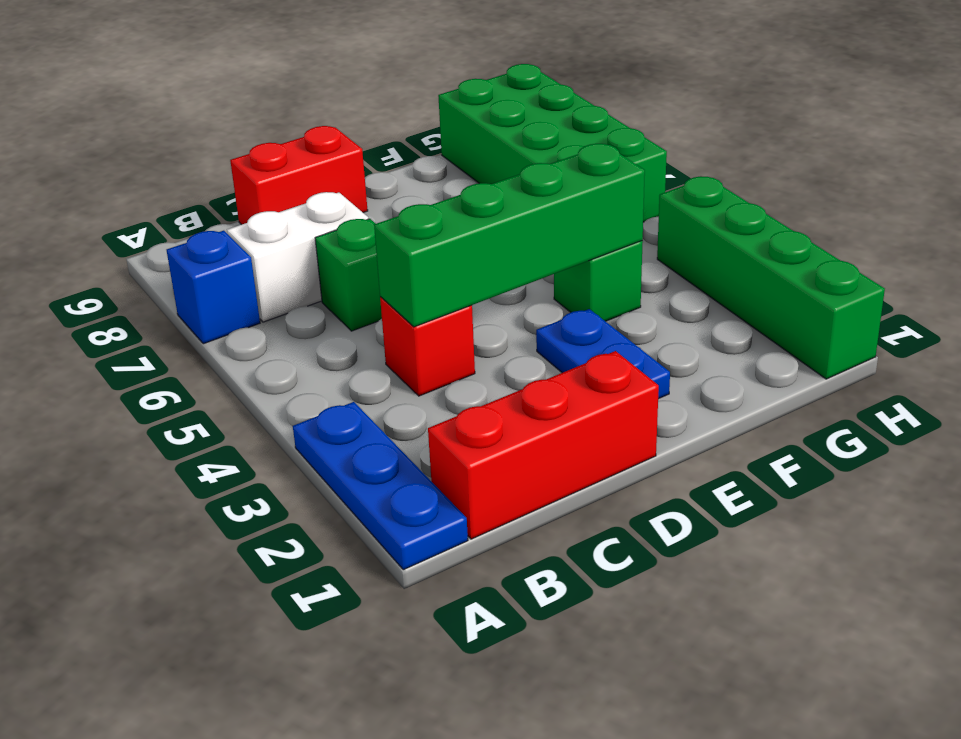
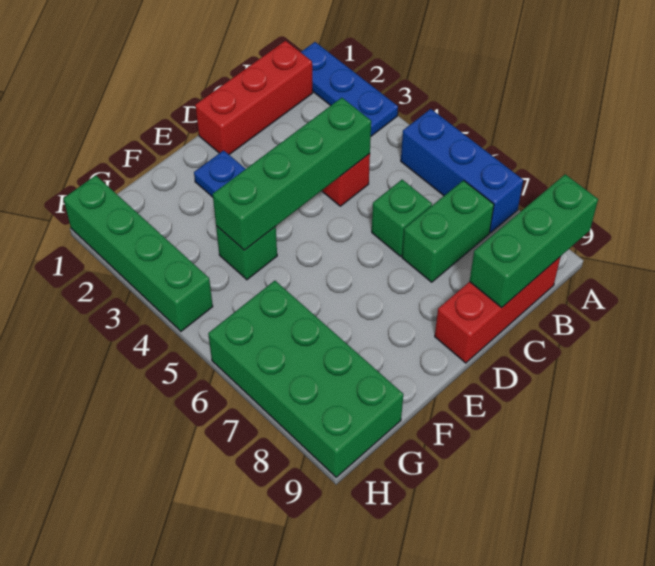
blue 1x1 brick [167,231,260,344] -> blue 1x3 brick [401,109,523,233]
none -> green 1x3 brick [470,174,598,307]
white 1x2 brick [227,192,369,322] -> green 1x2 brick [402,180,494,282]
red 1x2 brick [230,126,368,225] -> red 1x3 brick [435,257,560,363]

